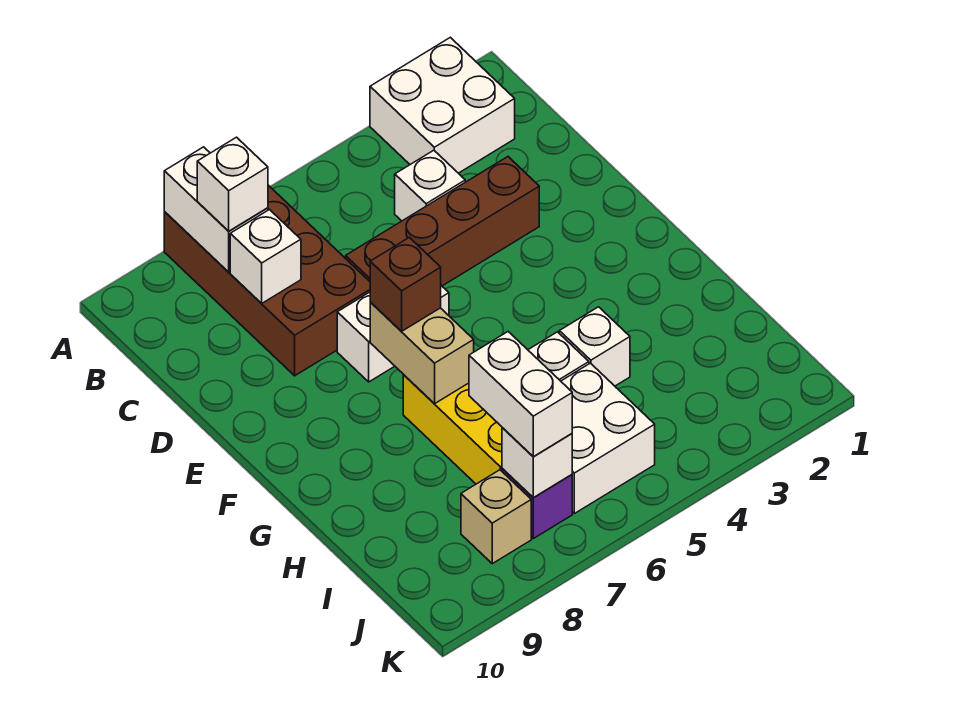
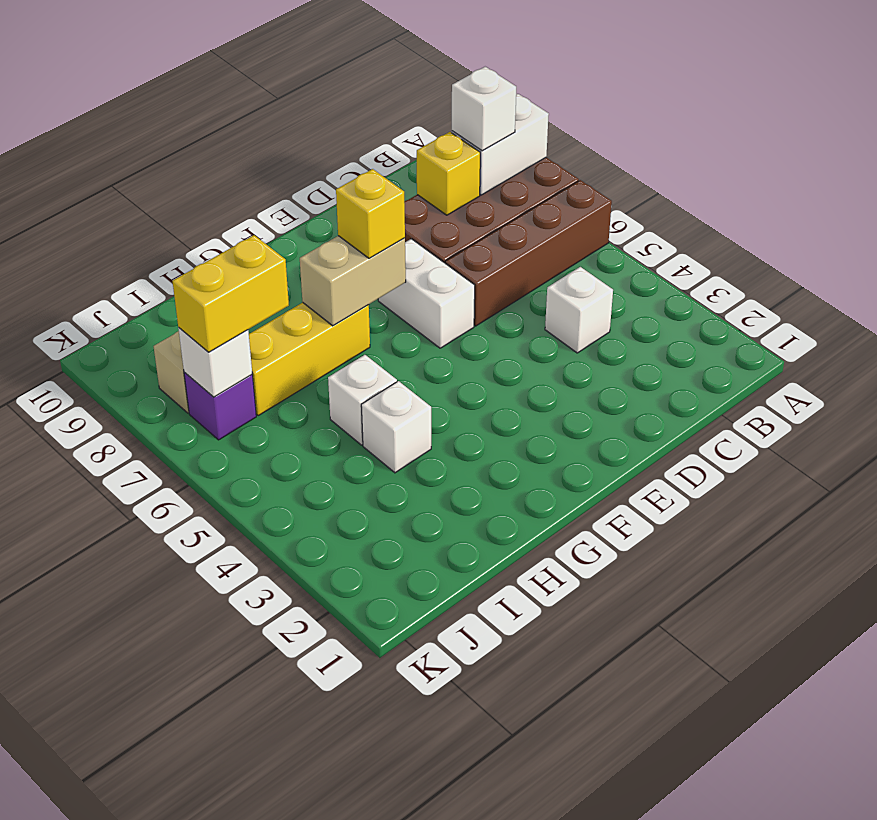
white 2x2 brick [370,37,515,173] -> none
white 1x1 brick [230,210,301,304] -> yellow 1x1 brick [417,132,480,215]
brown 1x4 brick [346,157,539,286] -> brown 1x4 brick turned to [445,180,612,326]
brown 1x1 brick [370,238,441,331] -> yellow 1x1 brick [336,169,405,258]
white 2x2 brick [561,363,655,514] -> none
white 1x2 brick [469,332,572,457] -> yellow 1x2 brick [173,235,289,352]

